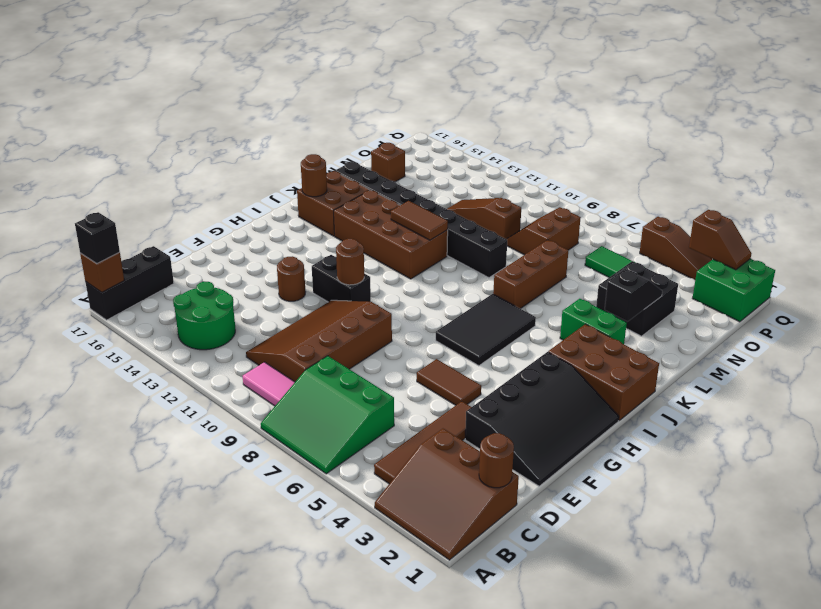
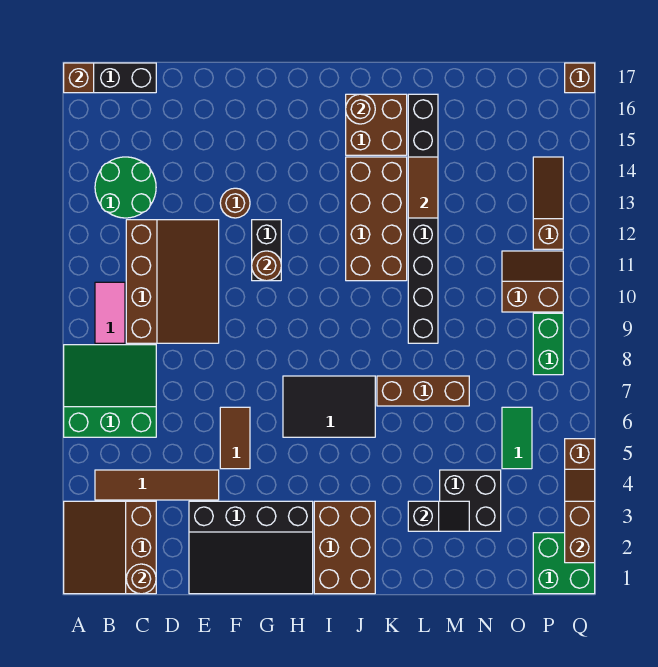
green 3x3 slope [261,356,394,474] -> green 3x3 slope turned to [64,345,156,437]
black 1x1 brick [75,212,120,264] -> none
brown 3x4 slope [246,300,392,382] -> brown 3x4 slope turned to [126,220,219,343]
green 1x2 brick [560,299,627,344] -> green 1x2 brick moved to [533,313,563,375]
brown 1x2 tile [391,201,448,240] -> brown 1x2 tile moved to [408,157,438,218]
brown 2x2 slope [507,207,581,255] -> brown 2x2 slope moved to [502,251,563,312]
brown 1x3 slope [447,198,521,239] -> brown 1x3 slope moved to [533,157,563,249]
brown 1x1 brick [371,143,405,182] -> brown 1x1 brick moved to [565,63,595,93]
brown 1x2 slope [689,210,751,270] -> brown 1x2 brick [565,501,595,563]

